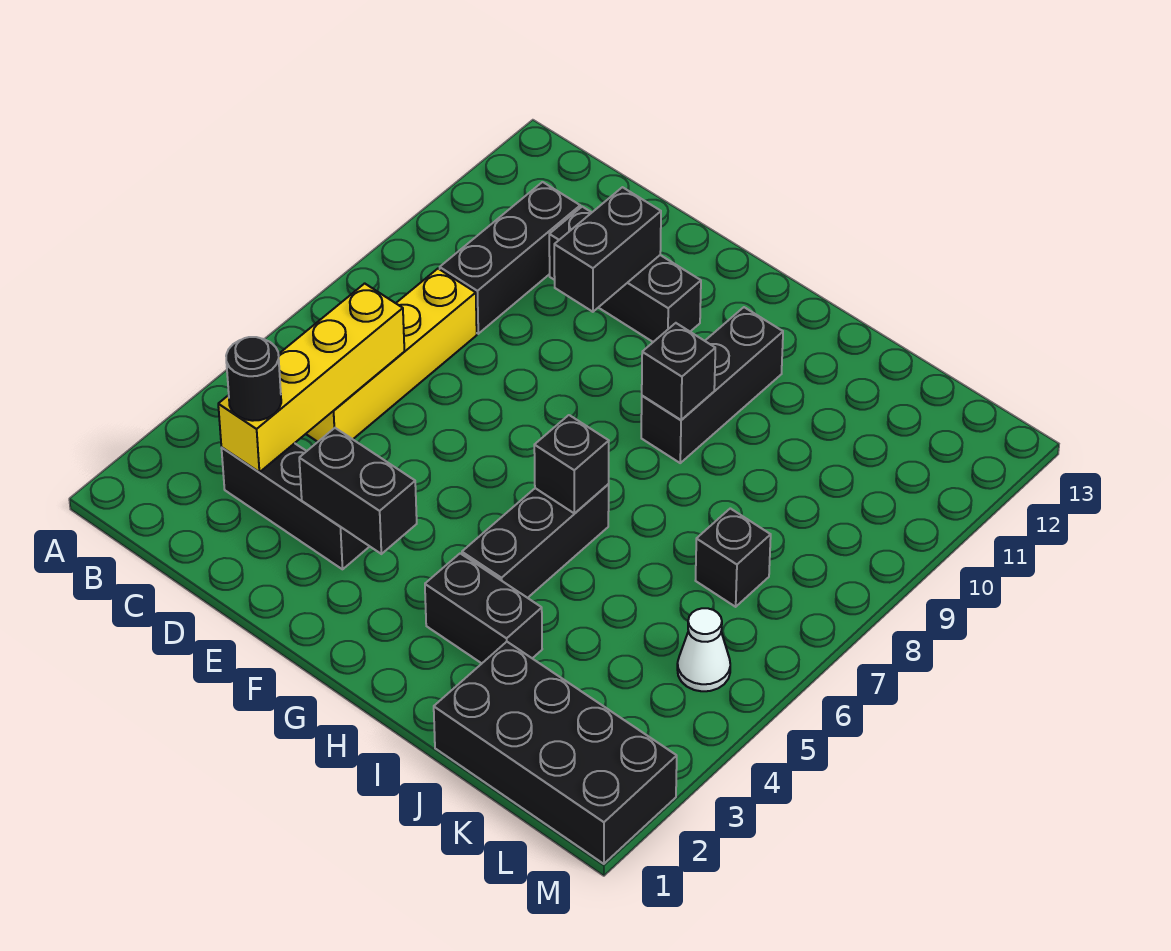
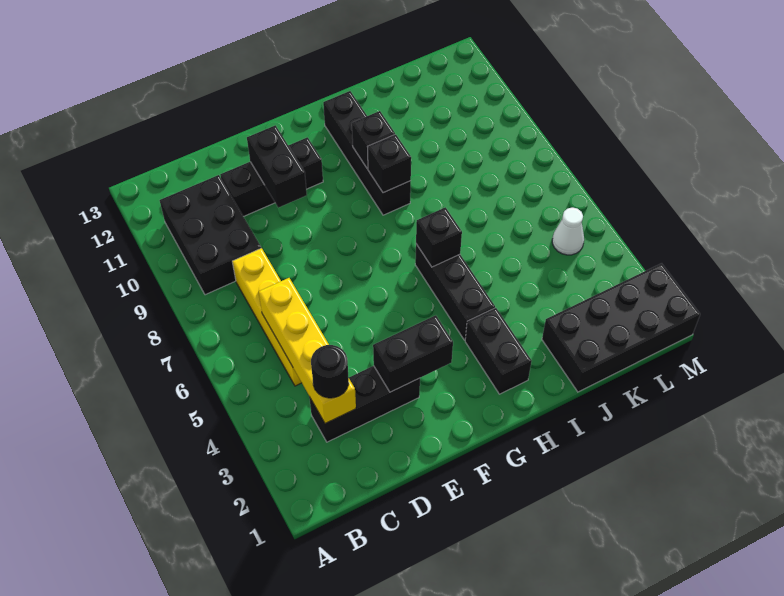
black 1x3 brick [440,182,580,334] -> black 2x3 brick [160,175,261,295]
black 1x2 brick [425,553,542,663] -> black 1x2 brick turned to [465,308,532,394]
black 1x3 brick [641,307,783,463] -> black 1x4 brick [323,91,411,215]
black 1x1 brick [695,508,771,607] -> black 1x1 brick moved to [352,111,395,169]

